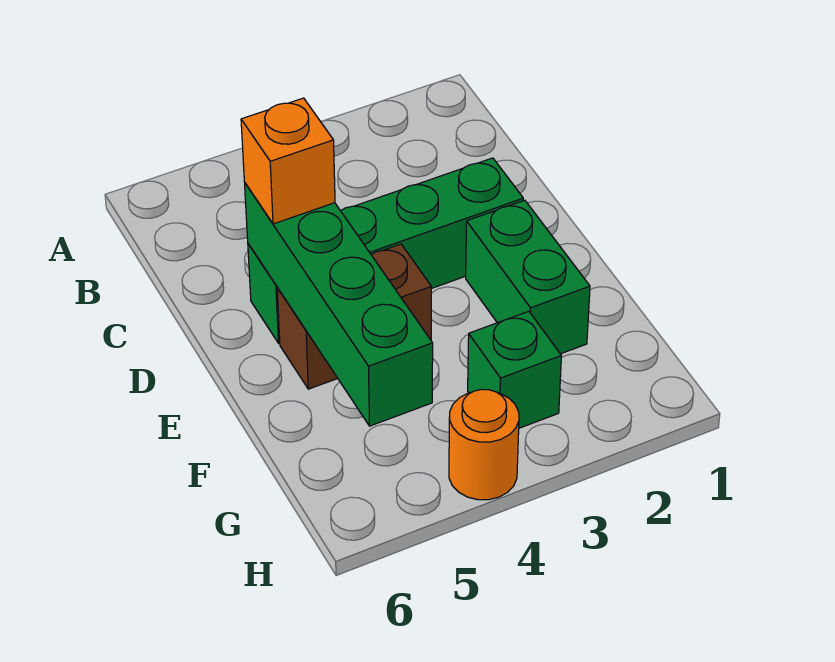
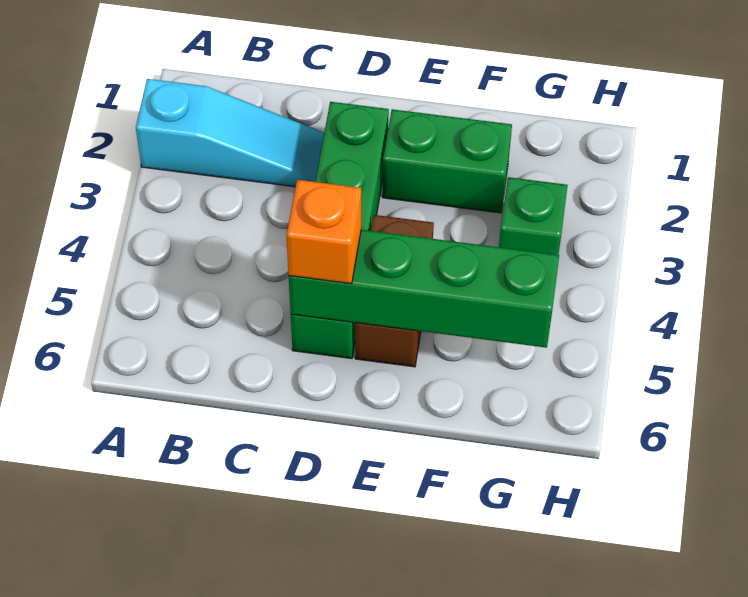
none -> cyan 1x3 slope [136,79,324,187]
orange 1x1 round brick [449,389,519,500] -> none

